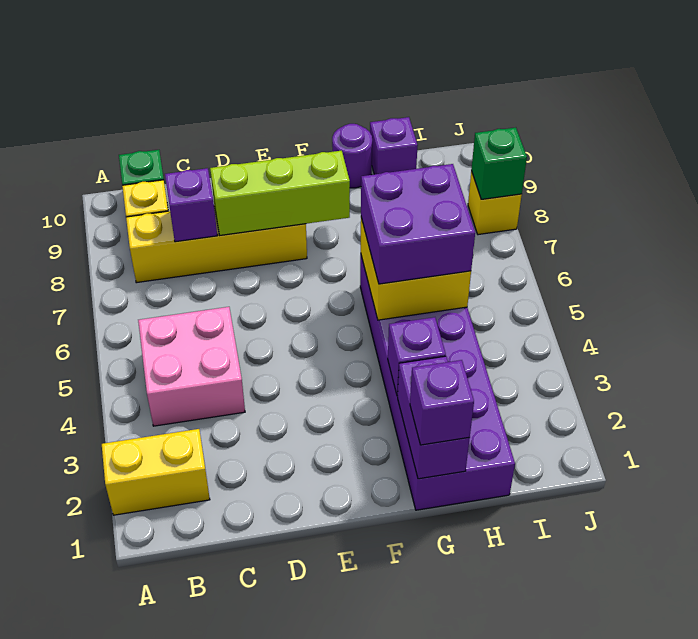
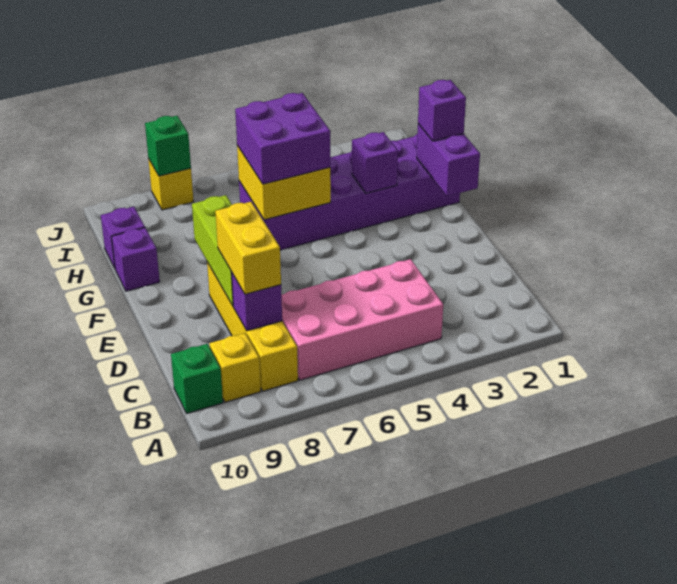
yellow 1x2 brick [102,429,210,515] -> yellow 1x2 brick moved to [215,202,281,294]
pink 2x2 brick [138,307,245,426] -> pink 2x4 brick [281,259,443,380]
purple 1x2 brick [398,356,470,479] -> purple 1x2 brick turned to [417,124,480,196]
purple 1x1 round brick [332,124,372,188] -> purple 1x1 brick [111,228,160,291]

